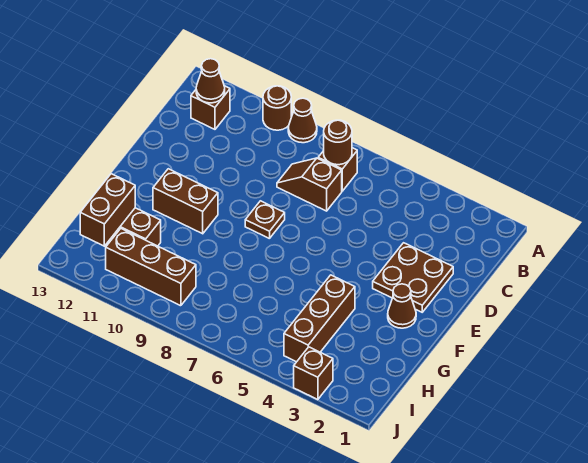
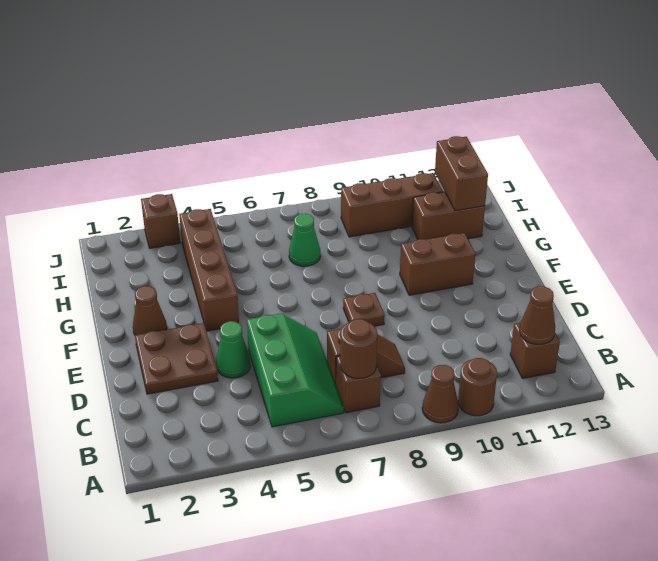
none -> green 2x3 slope [247,313,344,427]
none -> green 1x1 cone [216,321,251,378]
brown 1x3 brick [284,275,355,362] -> brown 1x4 brick [179,209,239,331]
none -> green 1x1 cone [289,214,321,266]

